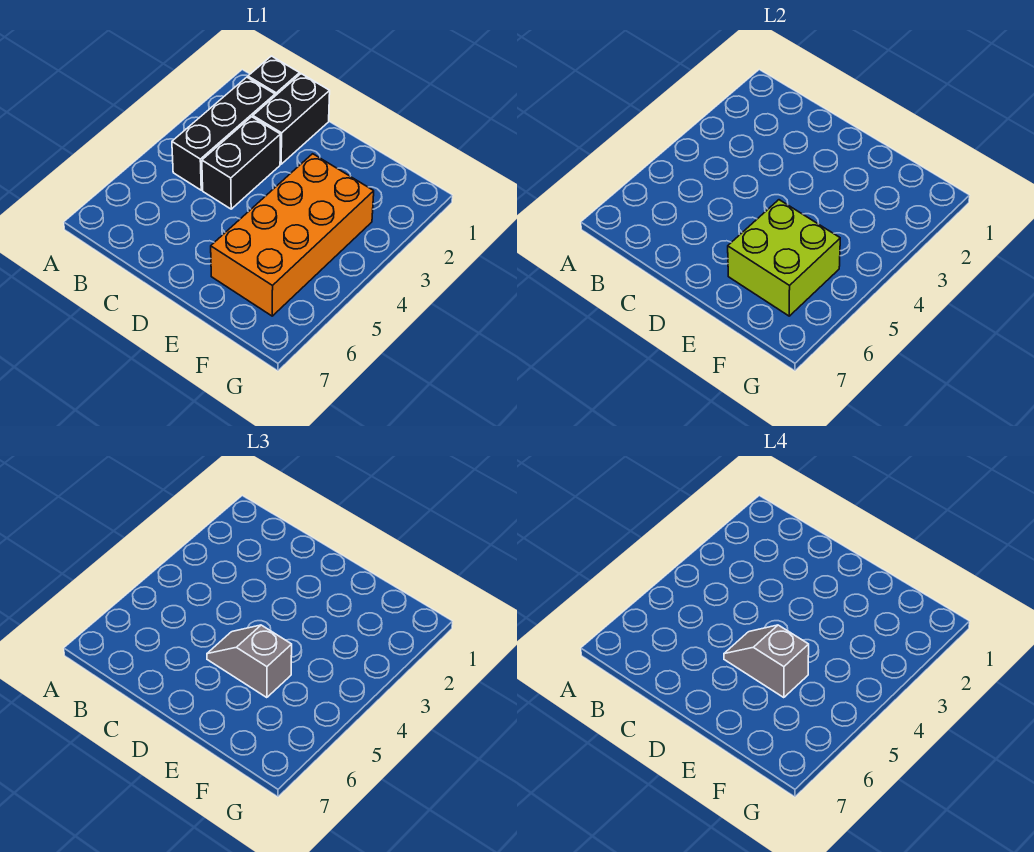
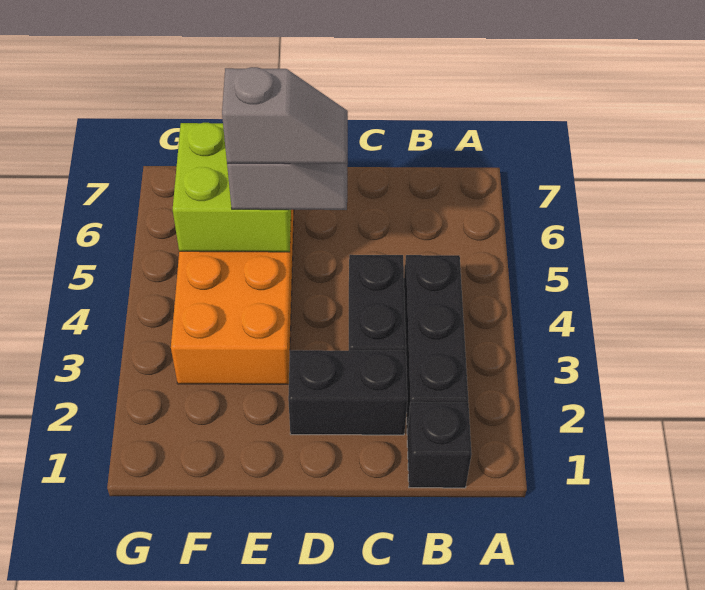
black 1x2 brick [253,74,330,164] -> black 1x2 brick turned to [288,350,407,435]

